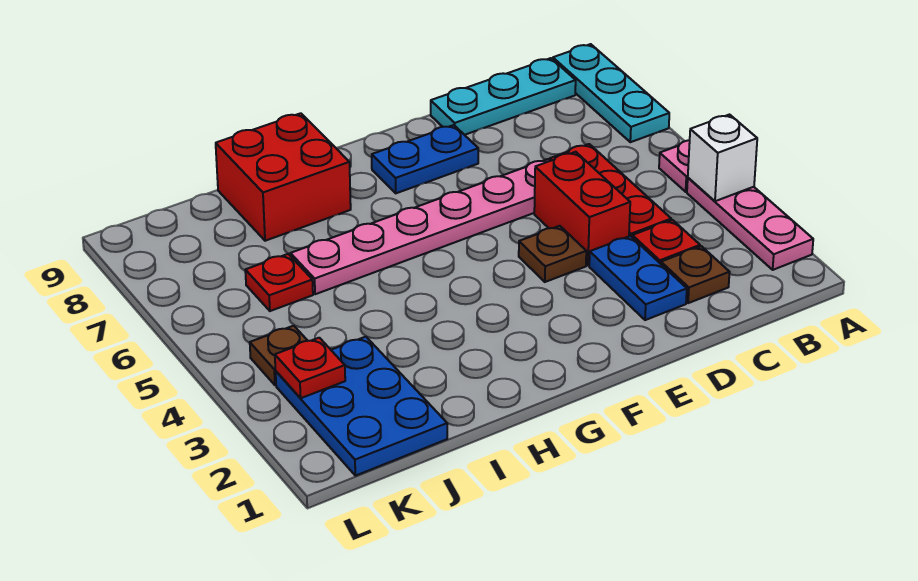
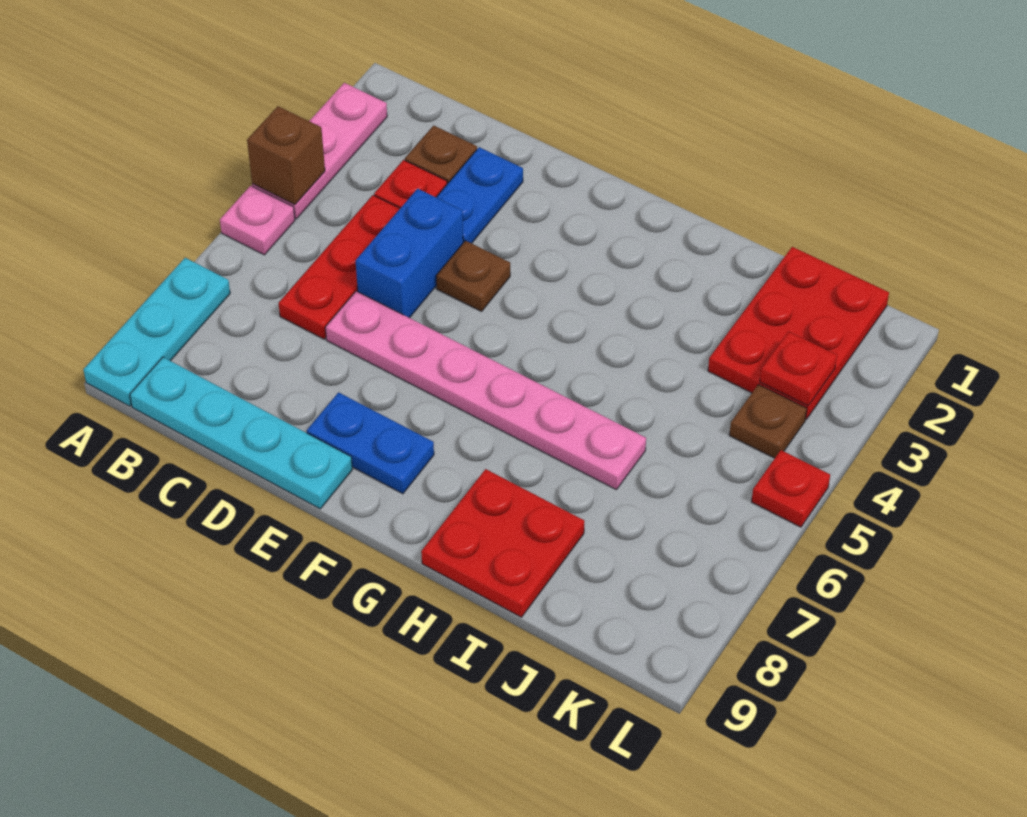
white 1x1 brick [688,115,757,201] -> brown 1x1 brick [247,106,325,204]
cyan 1x3 plate [431,58,576,135] -> cyan 1x4 plate [130,357,352,509]
red 1x2 brick [534,152,630,266] -> blue 1x2 brick [356,189,463,318]
red 2x2 brick [216,113,351,241] -> red 2x2 plate [421,469,584,617]
blue 2x3 plate [276,337,447,476] -> red 2x3 plate [708,247,889,419]
red 1x1 plate [245,254,313,311] -> red 1x1 plate moved to [752,450,830,527]

